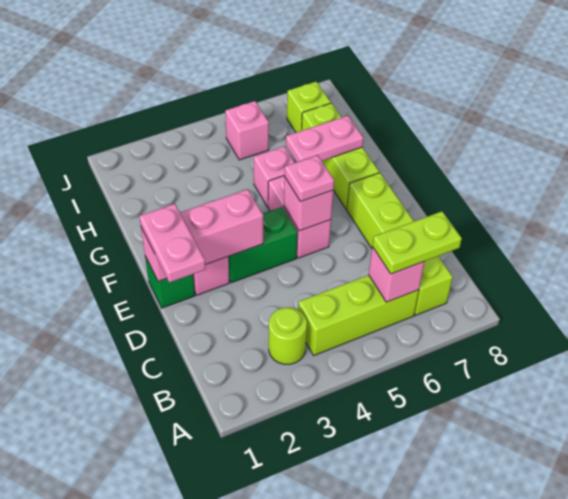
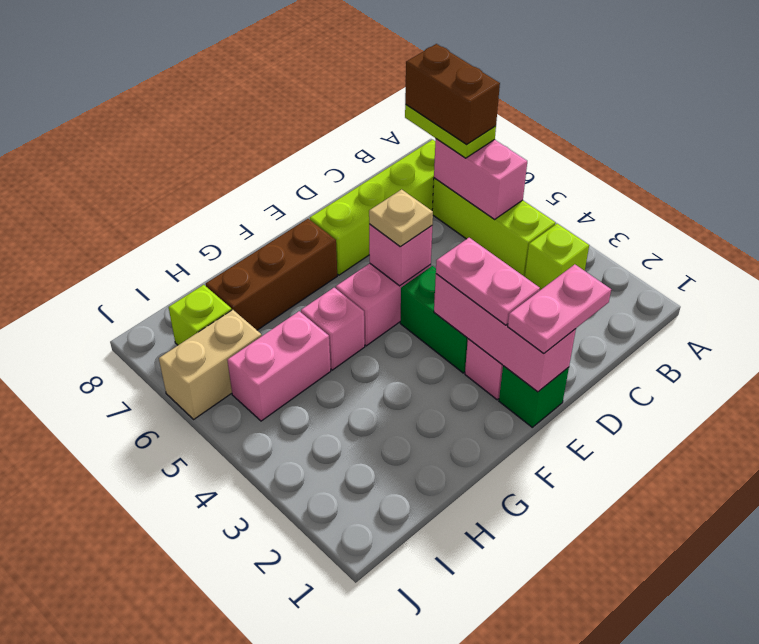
lime 1x1 round brick [269,307,307,364] -> lime 1x1 brick [525,224,589,290]
pink 1x1 brick [369,247,424,302] -> pink 1x2 brick [434,139,527,220]
none -> brown 1x2 brick [405,44,500,145]
pink 1x1 plate [285,155,334,202] -> tan 1x1 plate [369,189,433,246]
lime 1x3 brick [302,103,379,209] -> brown 1x3 brick [206,219,337,330]
pink 1x2 plate [286,116,363,162] -> pink 1x2 plate moved to [436,238,540,325]
pink 1x1 brick [225,101,269,160] -> pink 1x2 brick [227,311,331,421]
none -> tan 1x2 brick [159,310,262,419]

